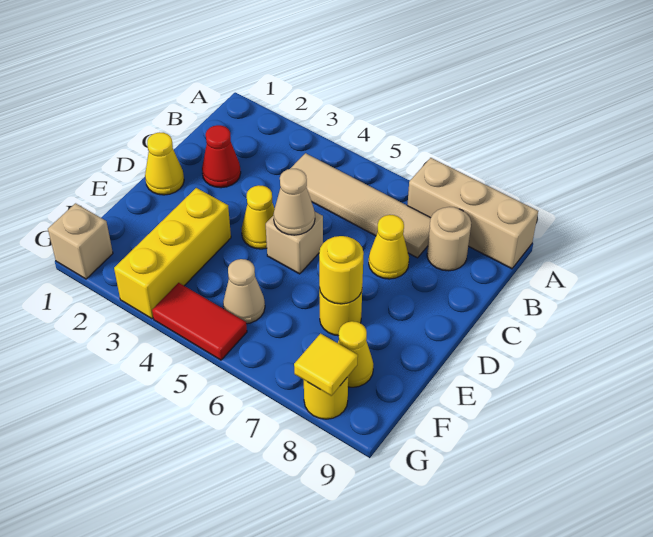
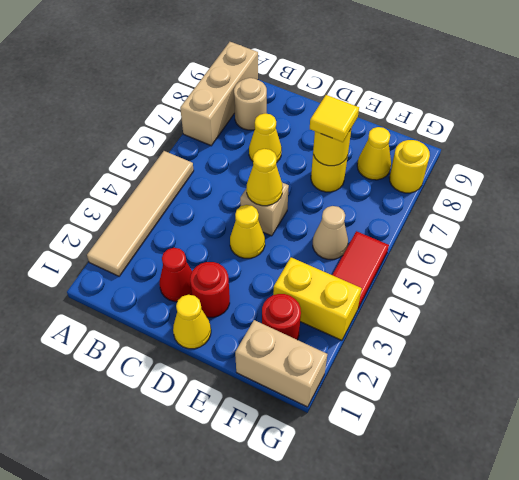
tan 1x4 tile [290,153,431,258] -> tan 1x4 tile moved to [87,151,194,276]
none -> red 1x1 round brick [190,262,230,317]
tan 1x1 cone [273,169,315,235] -> yellow 1x1 cone [247,149,283,206]
yellow 1x3 brick [114,188,231,319] -> yellow 1x2 brick [273,257,362,340]
none -> red 1x1 round brick [262,294,301,340]
tan 1x1 brick [48,203,113,279] -> tan 1x2 brick [235,320,327,407]
yellow 1x1 tile [294,333,358,396] -> yellow 1x1 tile moved to [310,95,359,142]

